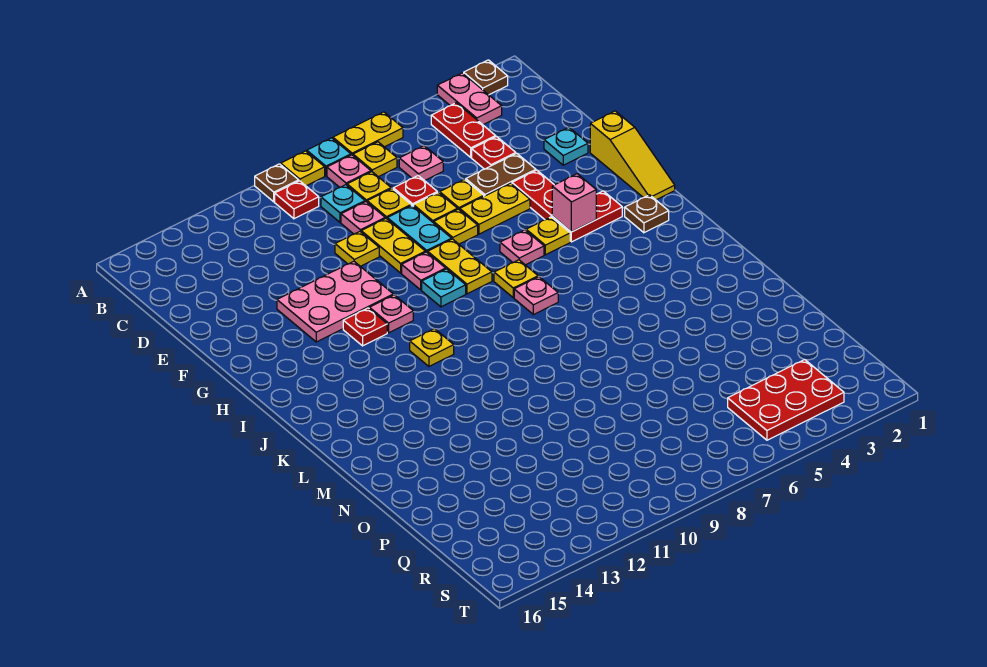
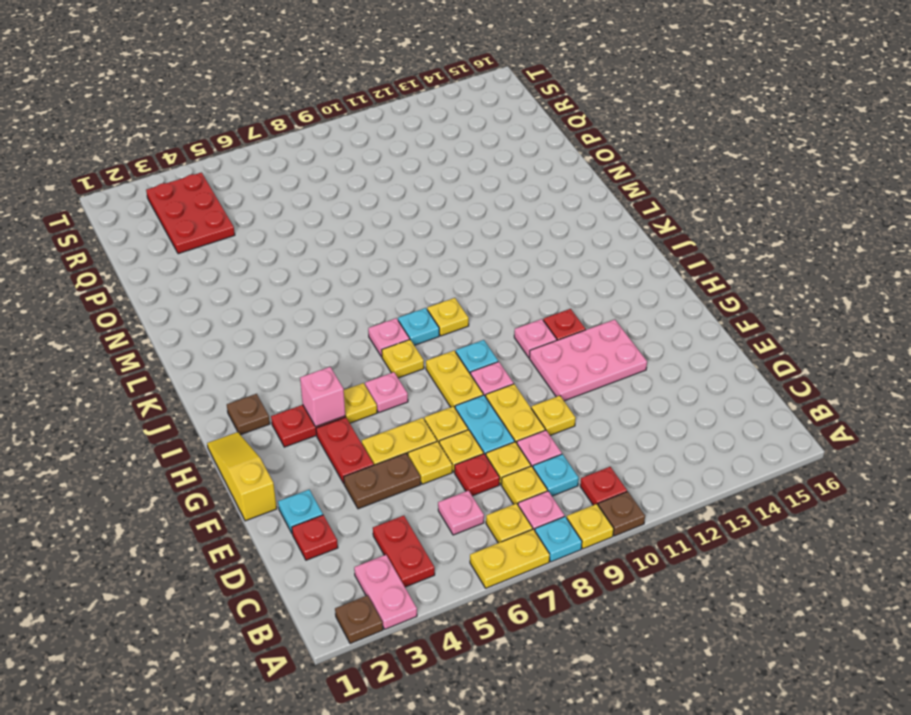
red 1x1 plate [472,136,516,169] -> red 1x1 plate moved to [292,515,338,560]
none -> cyan 1x1 plate [398,308,439,345]
yellow 1x1 plate [410,329,454,366] -> yellow 1x1 plate moved to [427,298,469,336]
red 2x3 plate [728,360,844,440] -> red 2x3 plate turned to [146,173,235,254]

